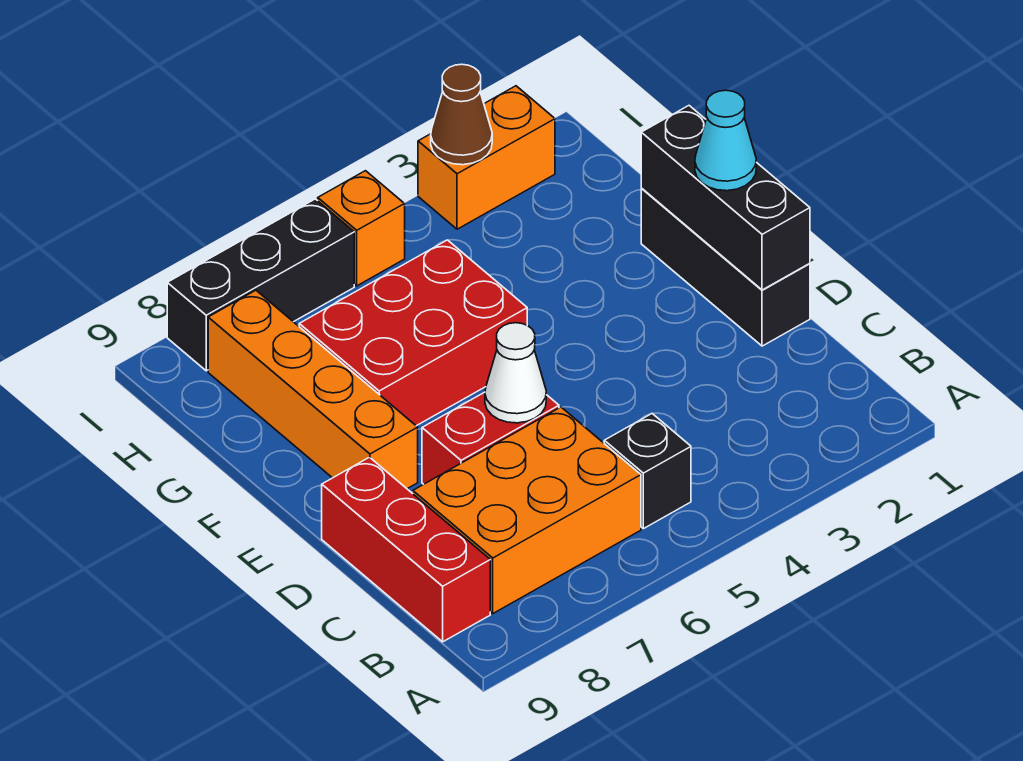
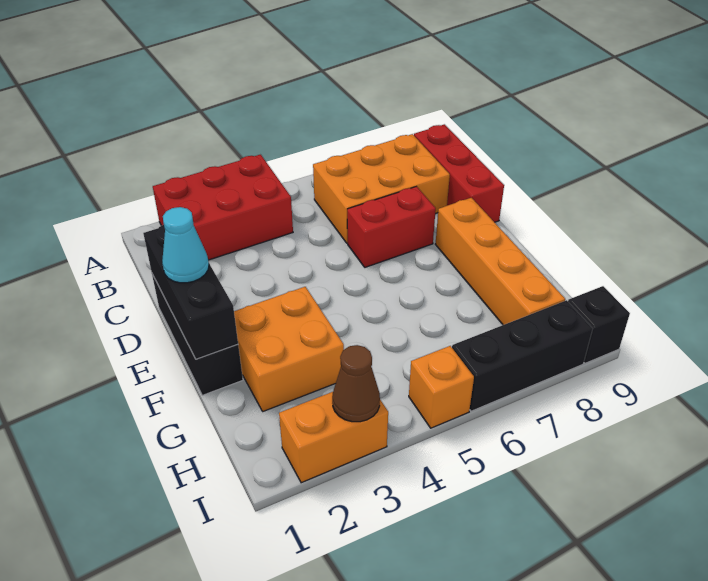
black 1x1 brick [604,414,691,529] -> black 1x1 brick moved to [568,286,630,363]
white 1x1 cone [485,323,546,423] -> none
none -> orange 2x2 brick [234,287,344,411]
red 2x3 brick [299,240,527,426] -> red 2x3 brick moved to [153,155,293,260]

